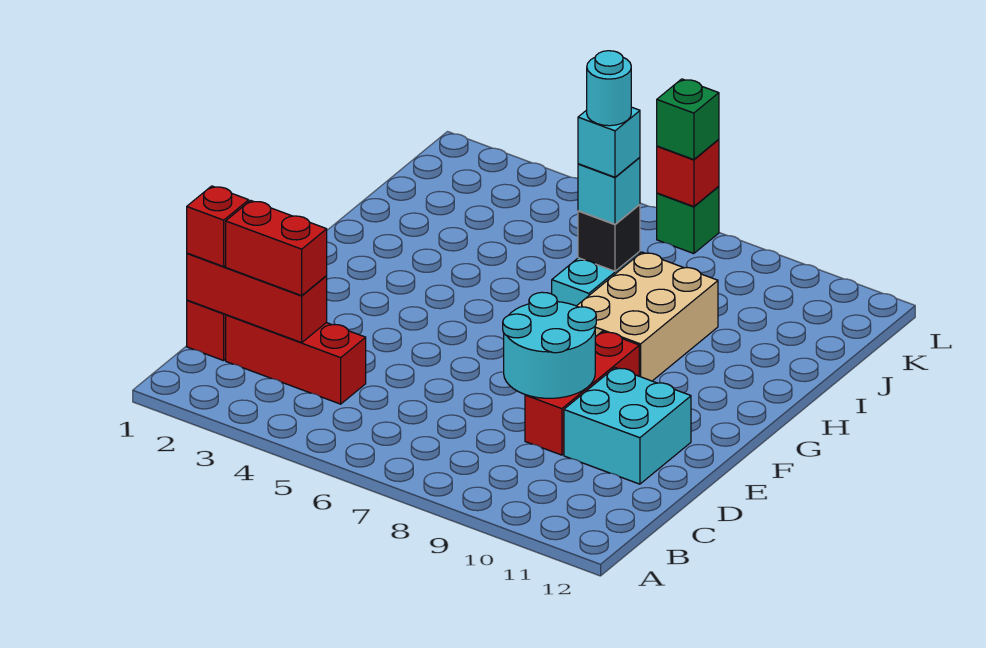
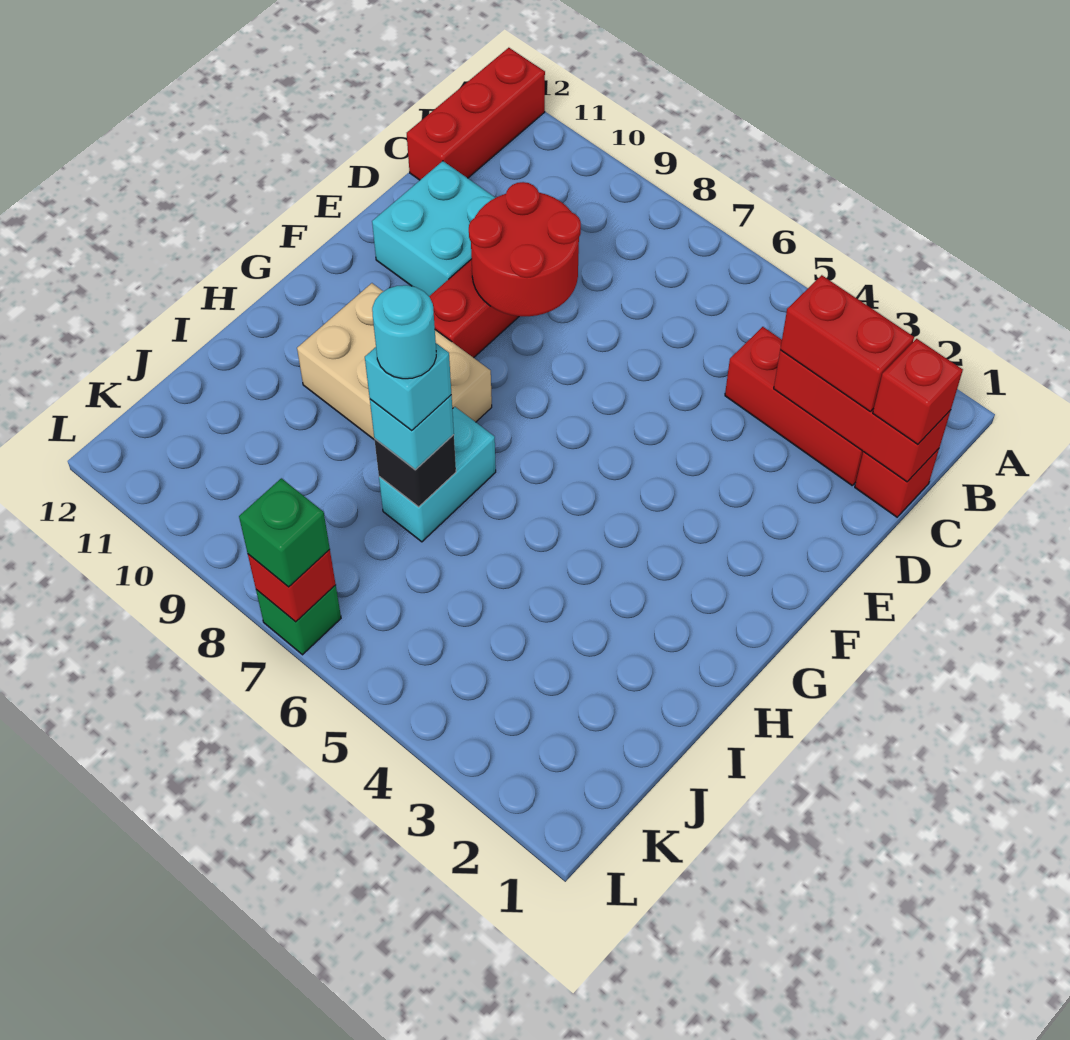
none -> red 1x3 brick [407,48,545,180]
cyan 2x2 round brick [503,292,596,398] -> red 2x2 round brick [469,182,581,316]
tan 2x3 brick [577,252,718,381] -> tan 2x3 brick turned to [297,283,492,439]

